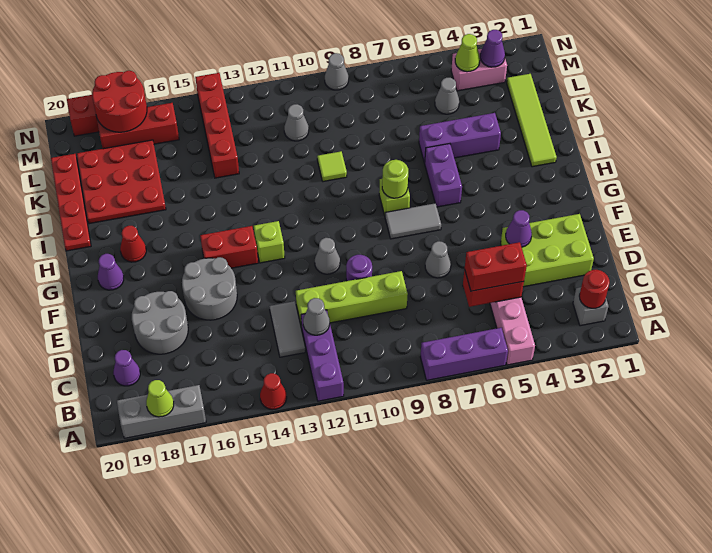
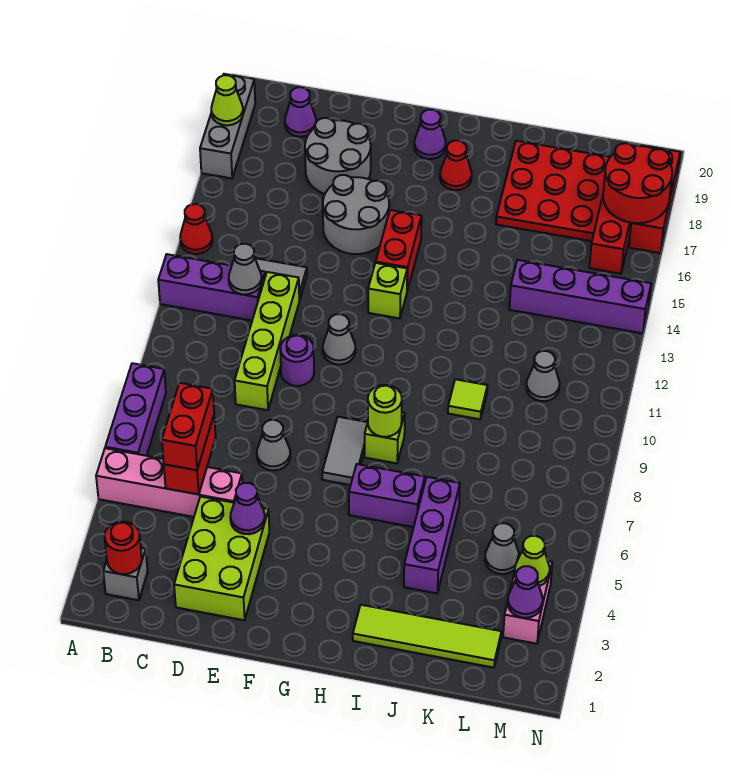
red 1x4 plate [51,154,91,251] -> none
red 1x4 brick [195,73,239,178] -> purple 1x4 brick [510,260,651,333]
grey 1x1 cone [325,53,349,90] -> none

